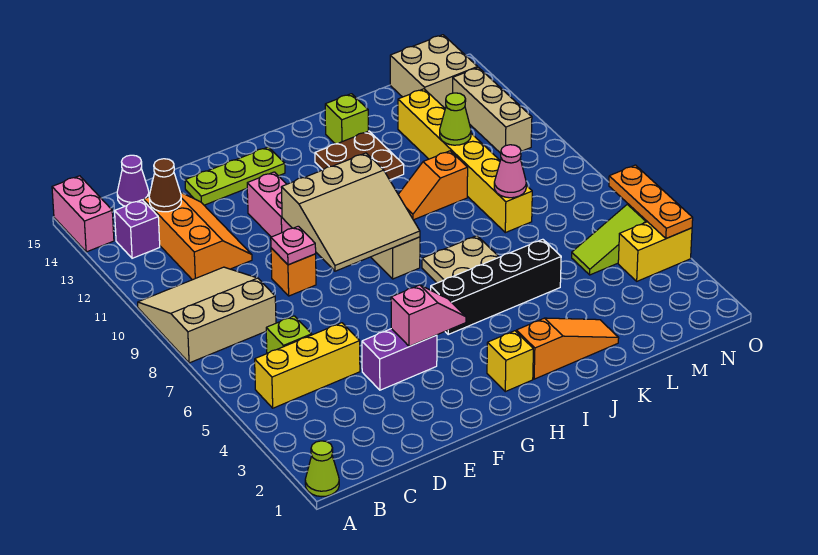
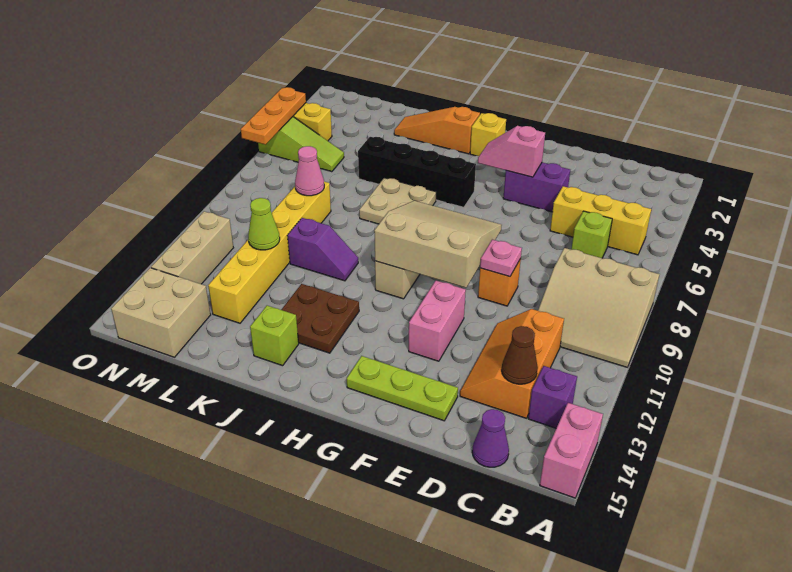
lime 1x1 cone [305,441,339,497] -> none
orange 1x2 slope [398,151,468,220] -> purple 1x2 slope [287,218,358,281]

